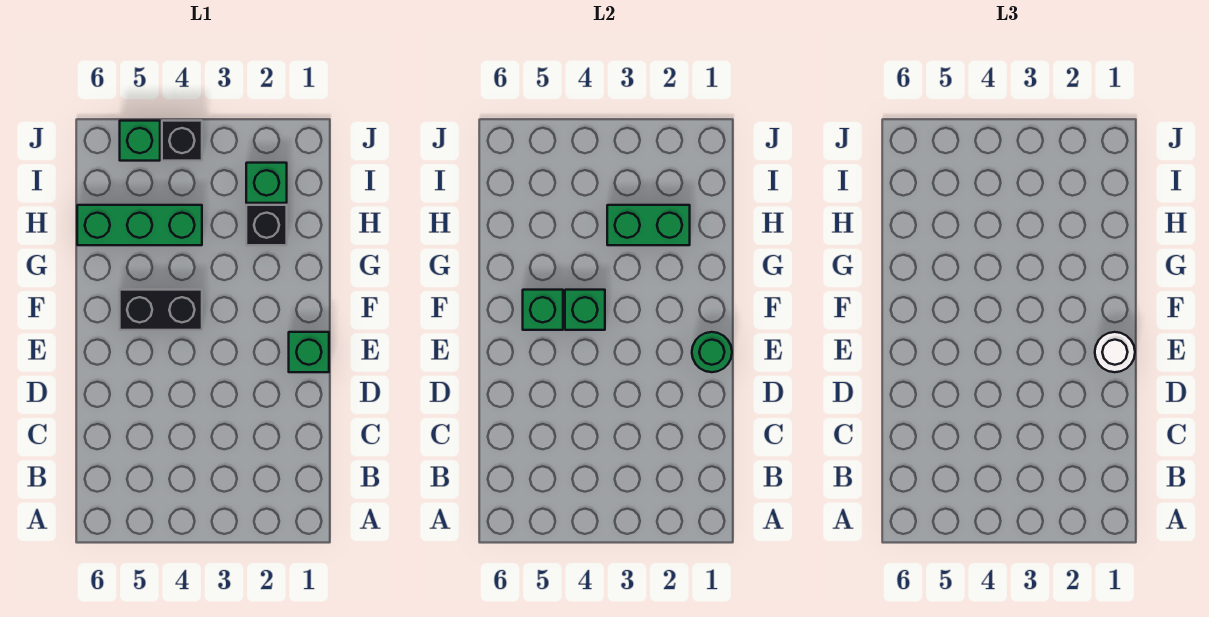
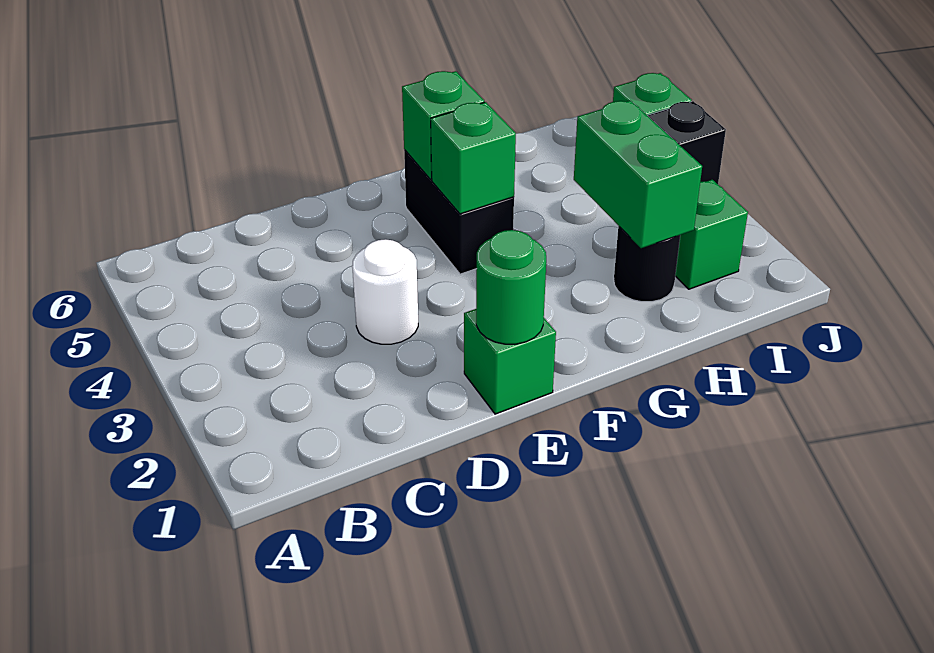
white 1x1 round brick [1095,332,1135,372] -> white 1x1 round brick moved to [352,239,418,344]
black 1x1 brick [246,205,287,245] -> black 1x1 round brick [614,226,680,302]
green 1x3 brick [77,205,202,245] -> none

